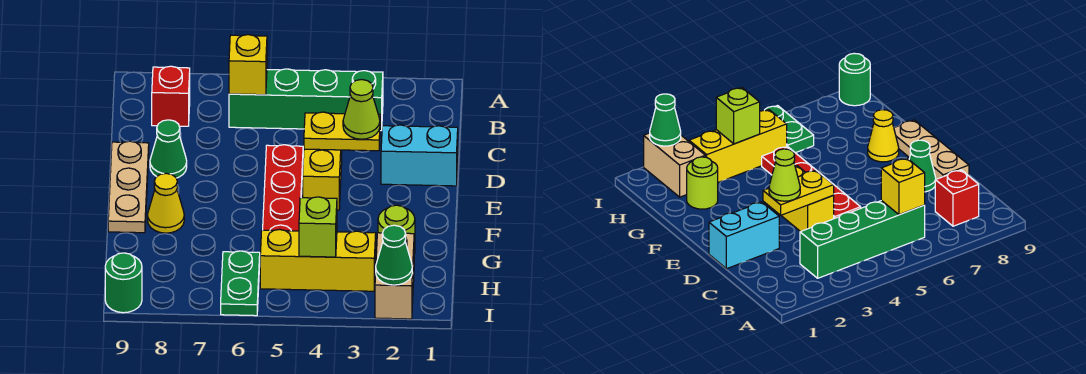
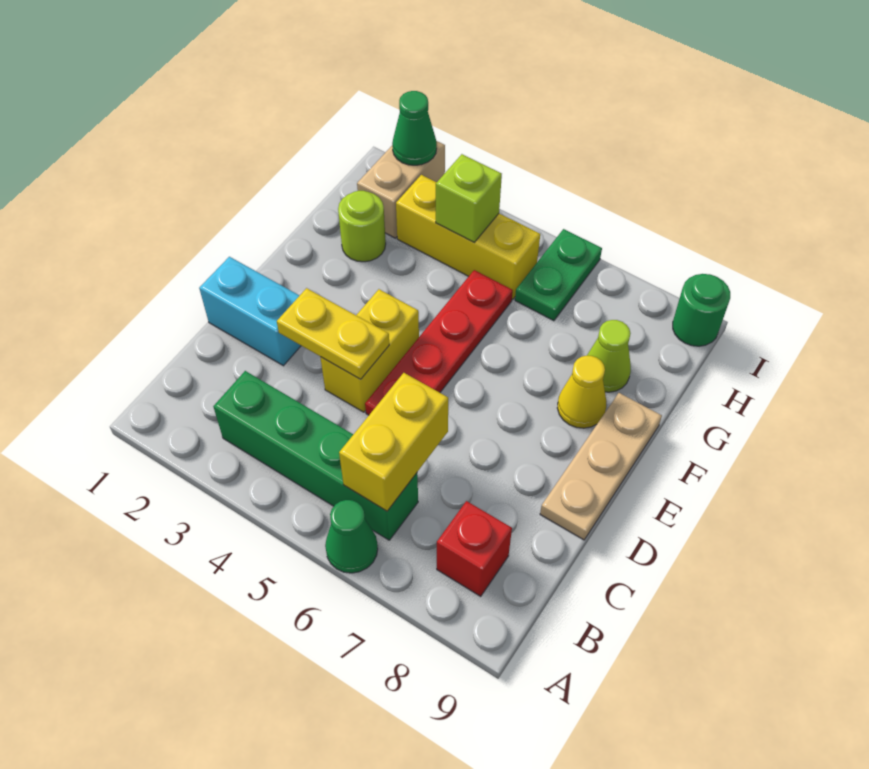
yellow 1x1 brick [229,35,267,95] -> yellow 1x2 brick [339,373,448,511]
lime 1x1 cone [343,80,380,139] -> lime 1x1 cone moved to [587,320,631,392]
green 1x1 cone [150,120,187,178] -> green 1x1 cone moved to [325,500,378,573]

